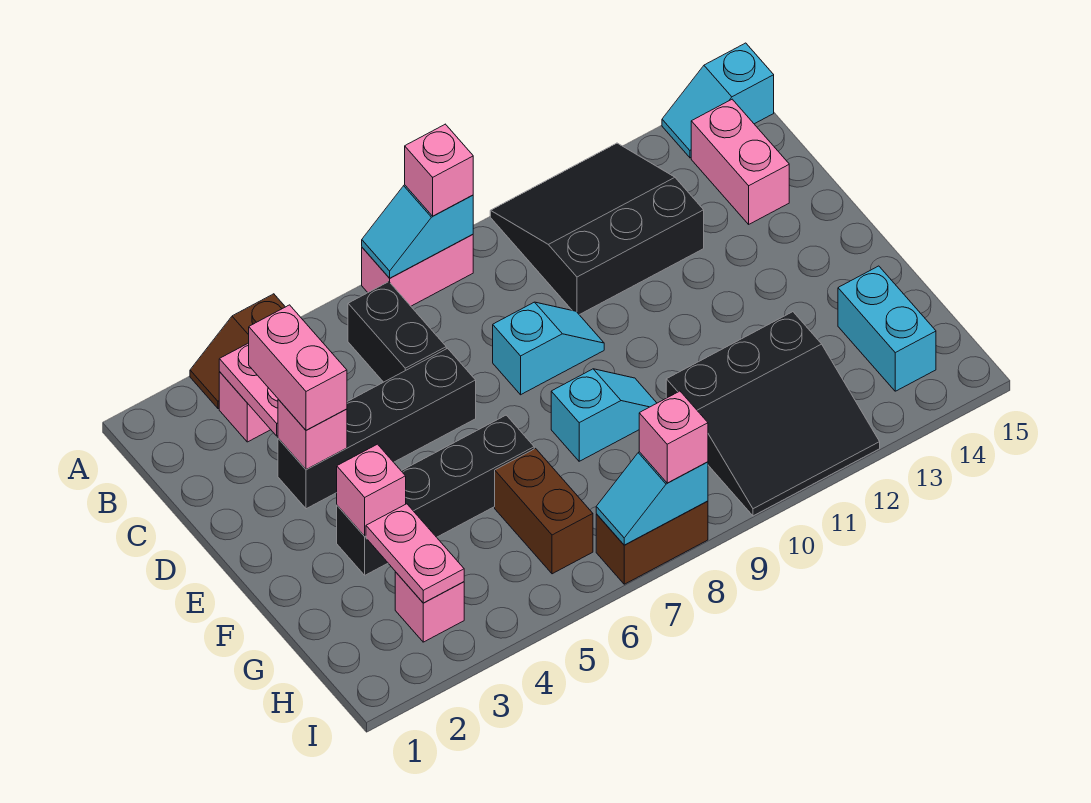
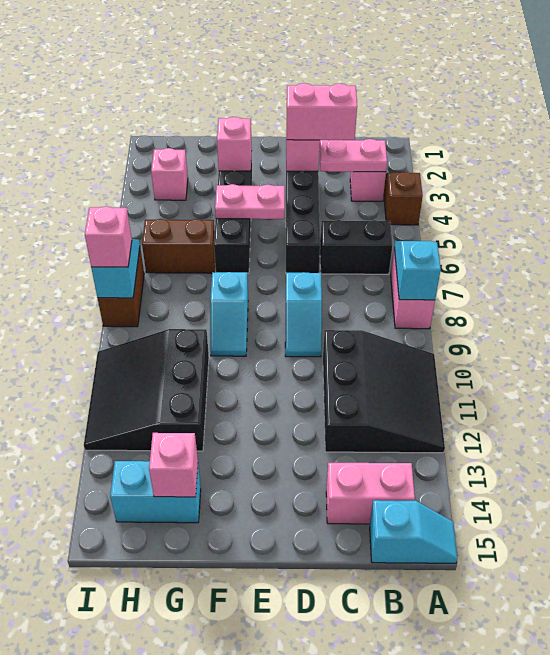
pink 1x1 brick [405,124,473,216] -> pink 1x1 brick moved to [149,433,198,497]
cyan 1x2 slope [662,43,774,158] -> cyan 1x2 slope turned to [370,500,457,563]
pink 1x2 plate [366,504,464,603] -> pink 1x2 plate moved to [215,184,285,219]

